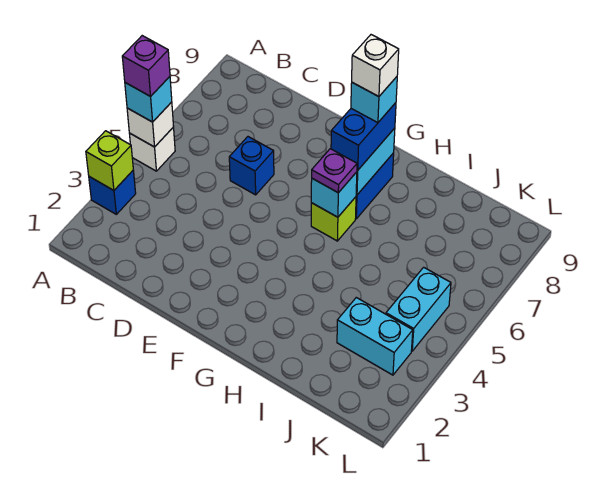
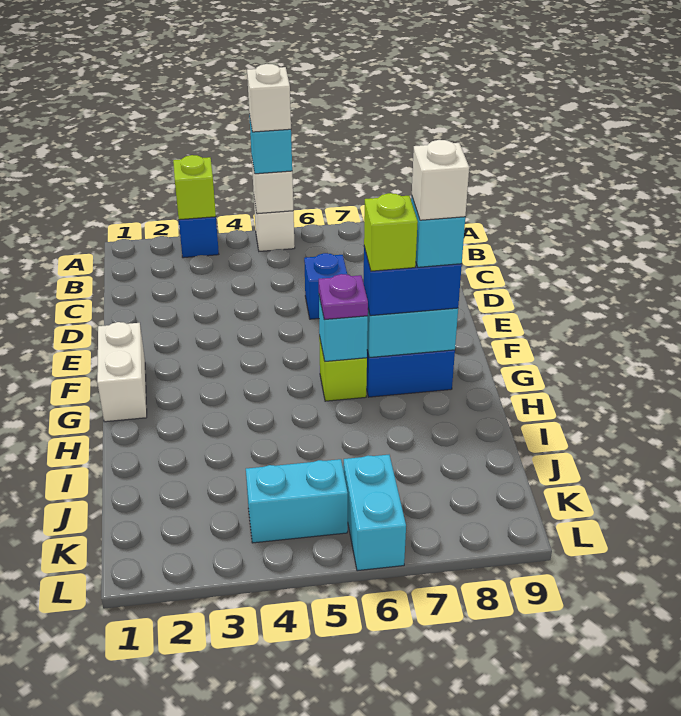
purple 1x1 brick [122,36,170,96] -> white 1x1 brick [247,64,291,132]
none -> white 1x2 brick [97,322,147,422]
none -> lime 1x1 brick [364,193,418,271]
cyan 1x2 brick [337,298,413,375] -> cyan 1x2 brick moved to [343,455,406,571]

